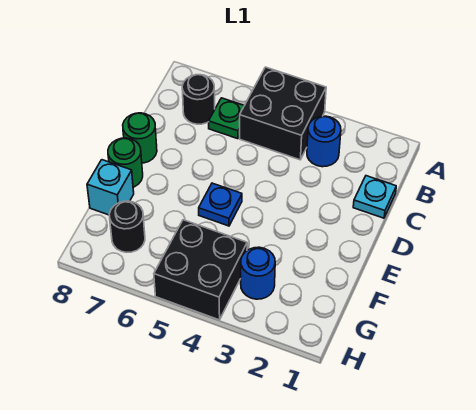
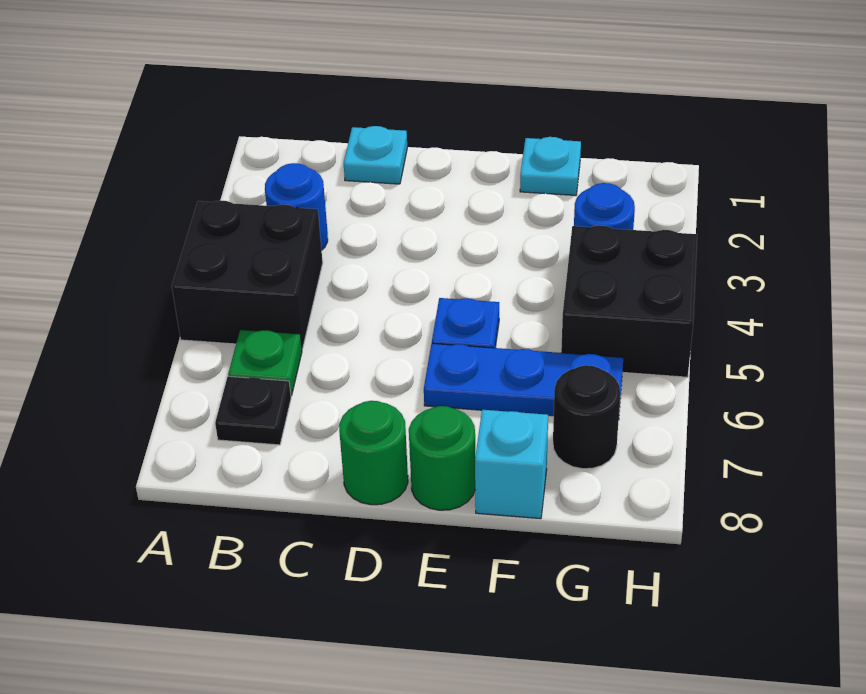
black 1x1 round brick [182,75,215,124] -> black 1x1 plate [215,376,291,445]
none -> blue 1x3 plate [424,343,623,416]
none -> cyan 1x1 plate [520,137,581,196]

